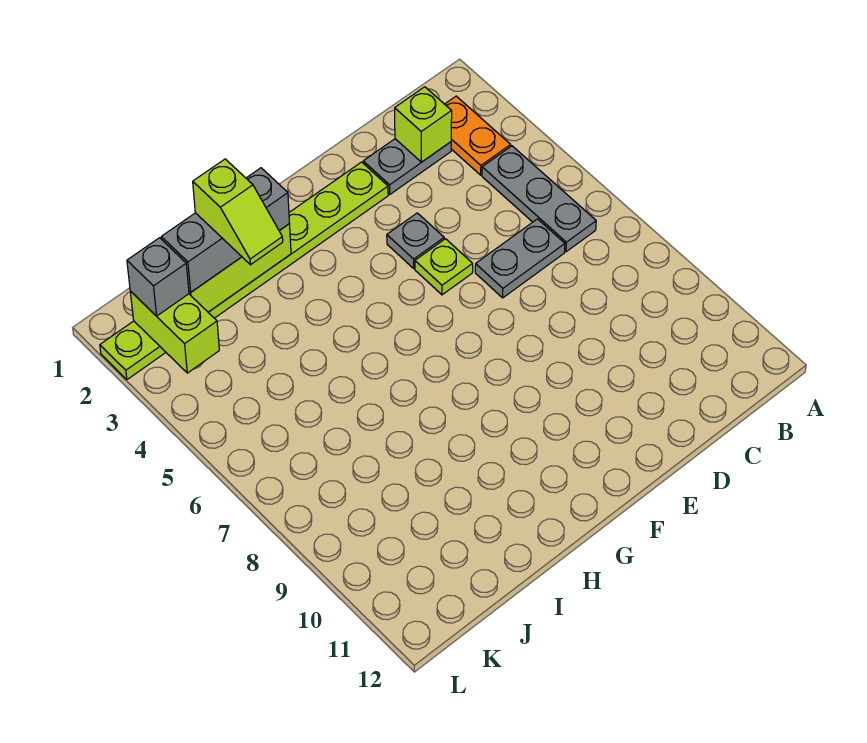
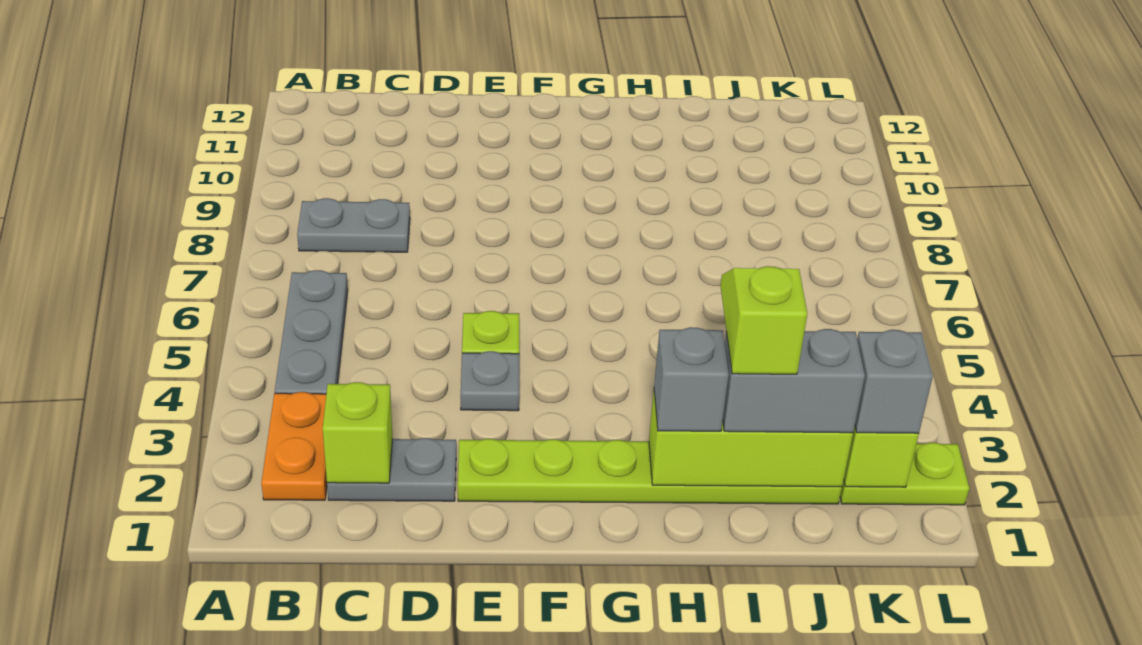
grey 1x2 plate [475,219,565,298] -> grey 1x2 plate moved to [297,198,410,252]

